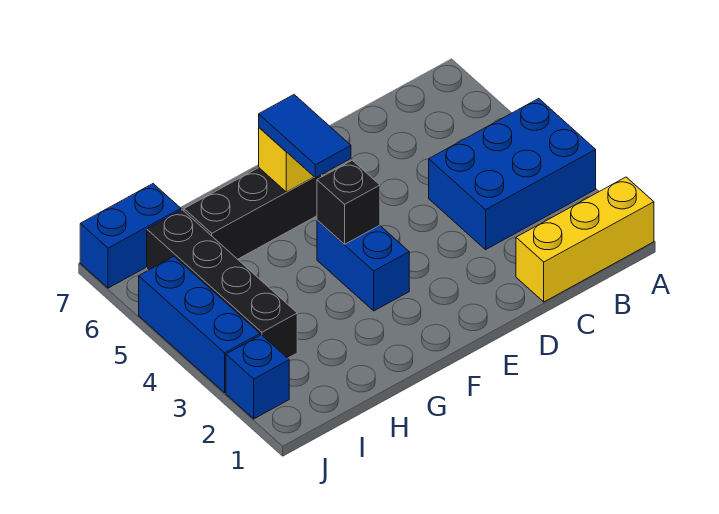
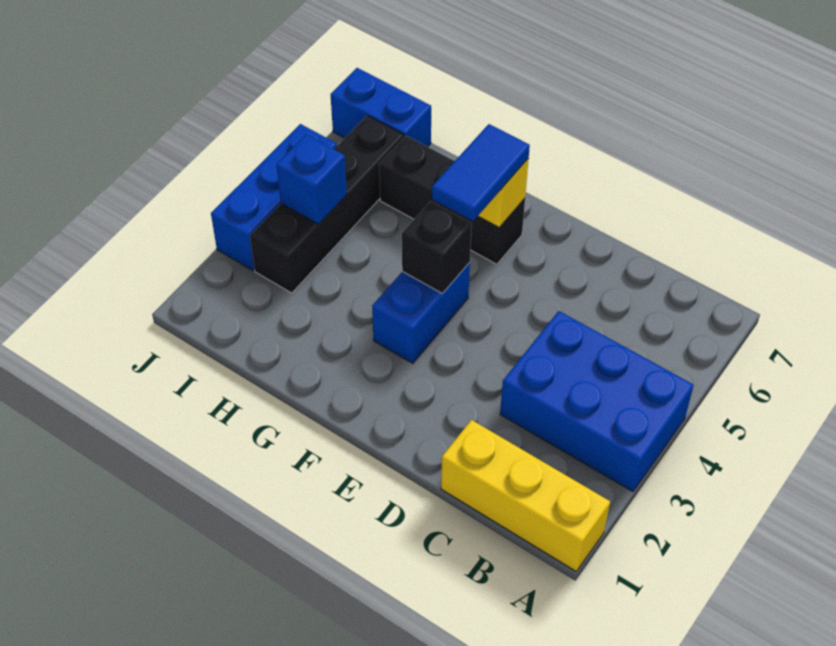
blue 1x1 brick [226,335,289,419] -> blue 1x1 brick moved to [277,135,347,224]

